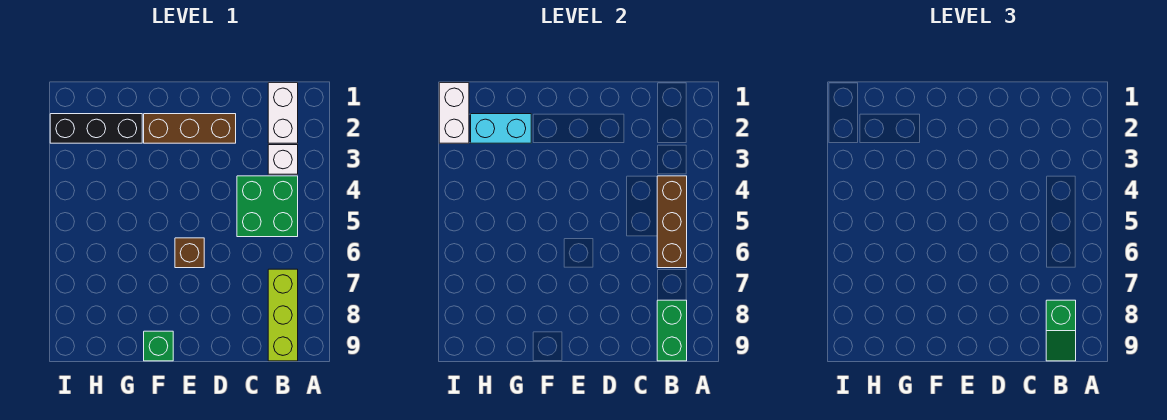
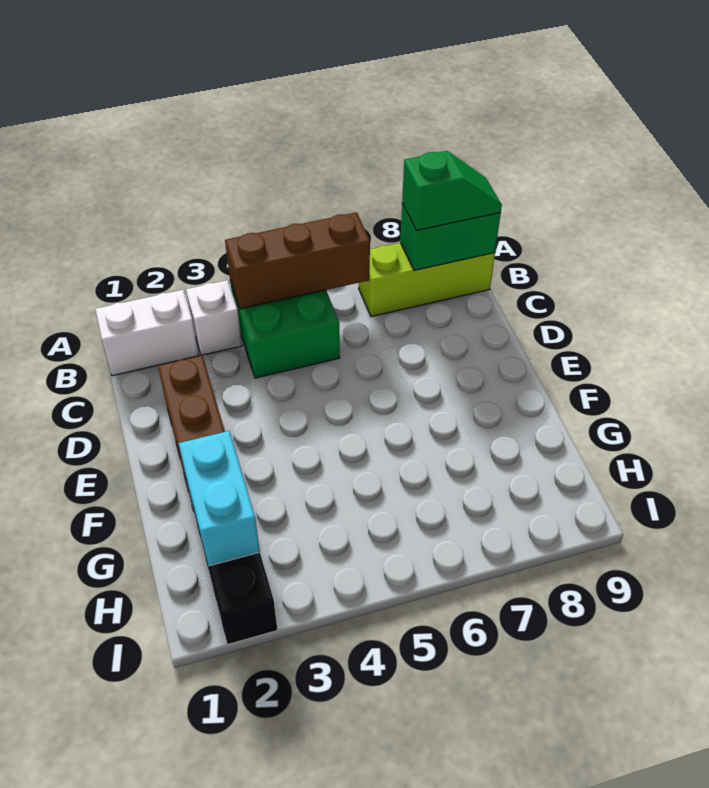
brown 1x1 brick [175,238,204,268] -> none
green 1x1 brick [144,331,173,361] -> none
white 1x2 brick [439,83,469,143] -> none

